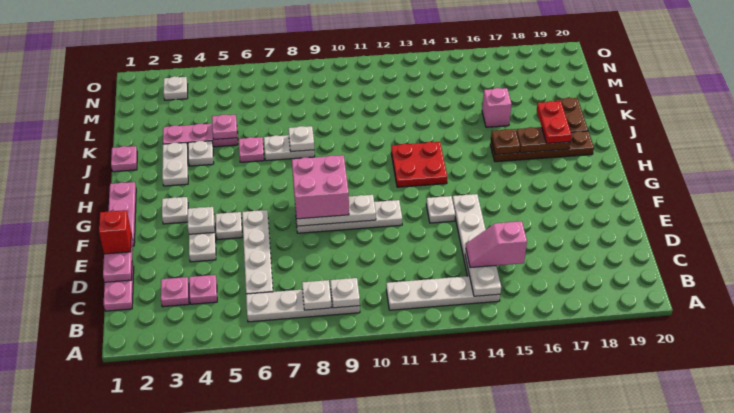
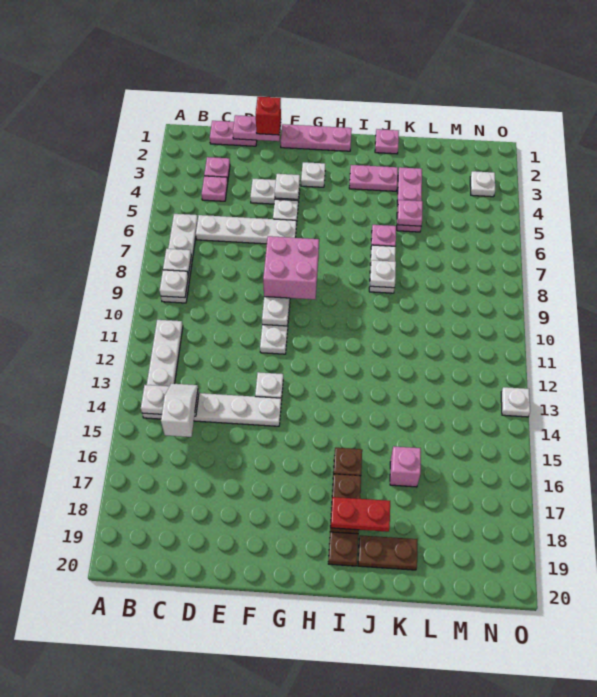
pink 1x2 slope [466,221,527,268] -> white 1x2 slope [161,383,198,437]
red 2x2 plate [391,142,447,187] -> none
white 1x2 plate [162,143,188,186] -> pink 1x2 plate [349,165,398,191]
white 1x1 plate [188,141,214,166] -> white 1x1 plate moved to [501,387,530,417]

